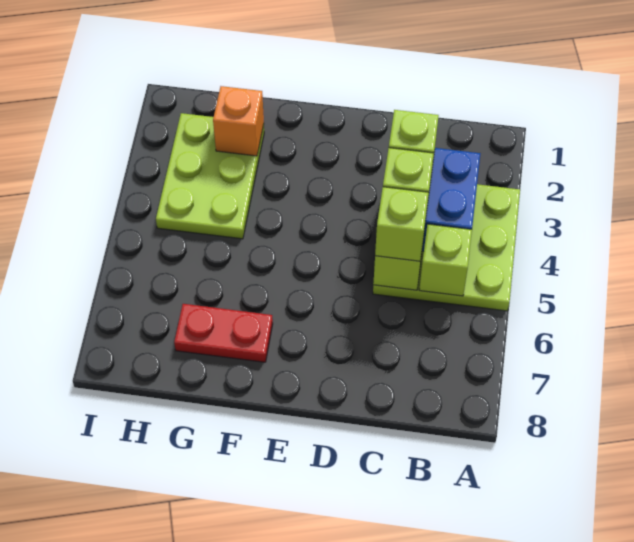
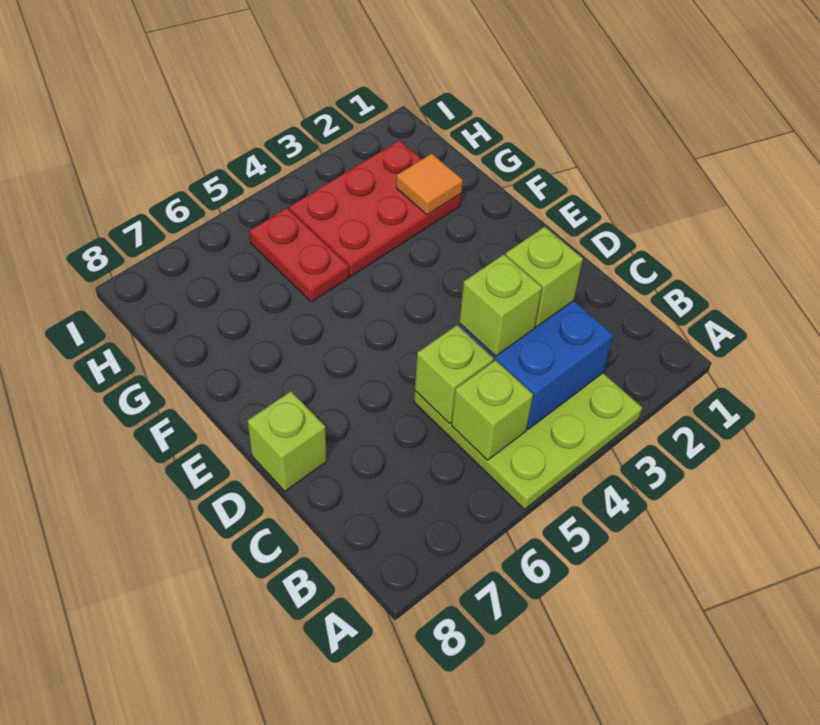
lime 1x1 brick [375,187,429,261] -> lime 1x1 brick moved to [248,391,327,491]
red 1x2 plate [174,304,273,362] -> red 1x2 plate moved to [249,208,349,302]
lime 2x3 plate [156,113,264,239] -> red 2x3 plate [289,140,462,276]
orange 1x1 brick [213,86,264,156] -> orange 1x1 tile [396,153,463,215]

